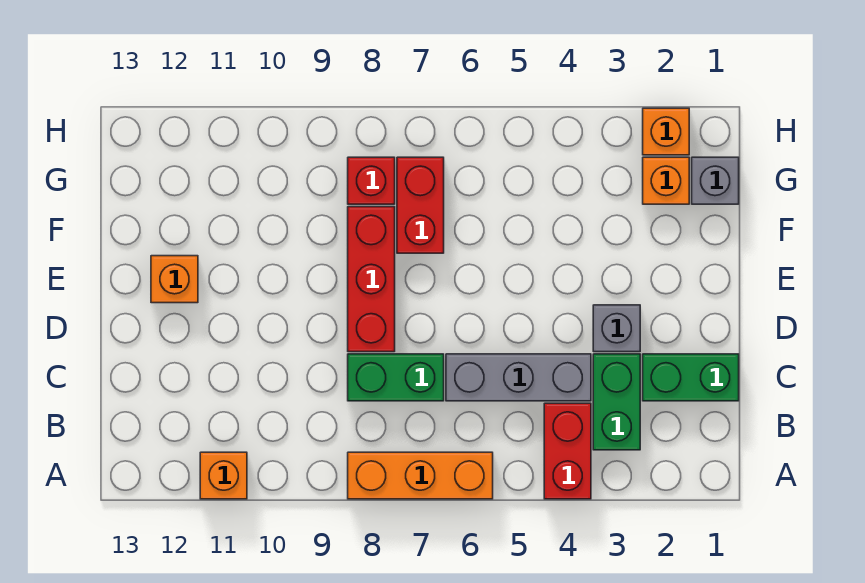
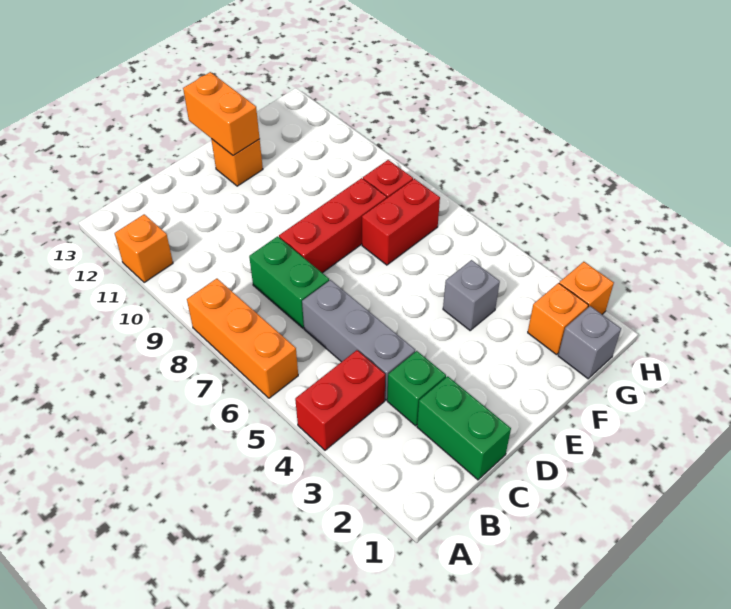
green 1x2 brick [593,354,640,450] -> green 1x1 brick [387,351,446,426]
grey 1x1 brick [593,305,640,352] -> grey 1x1 brick moved to [443,260,500,330]
none -> orange 1x2 brick [183,72,260,156]

